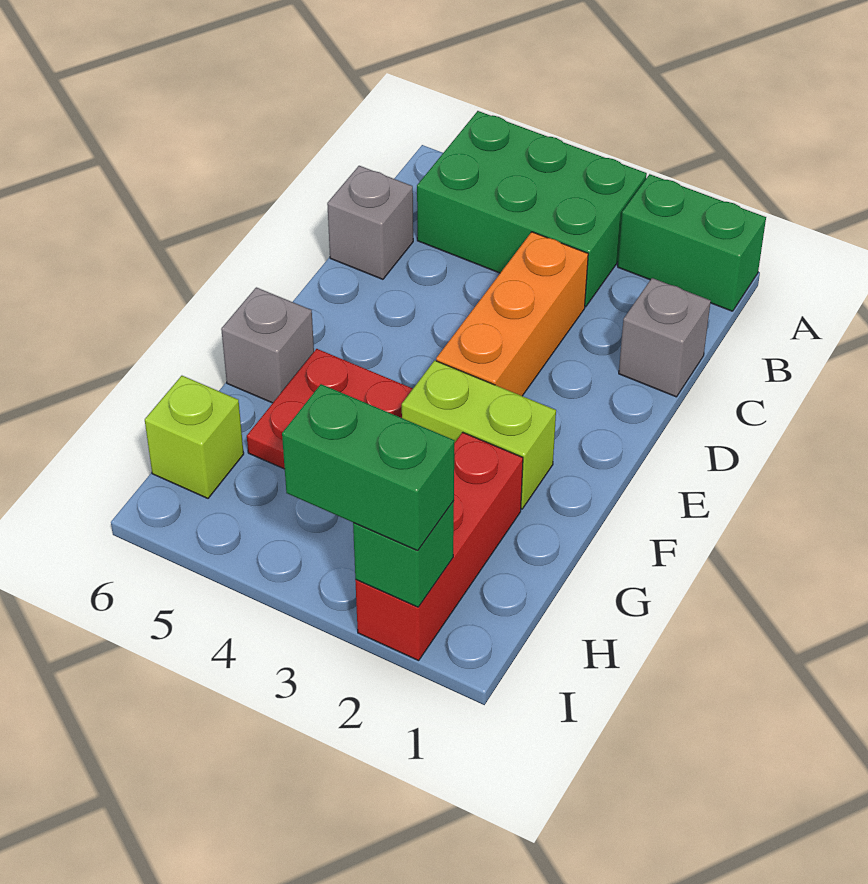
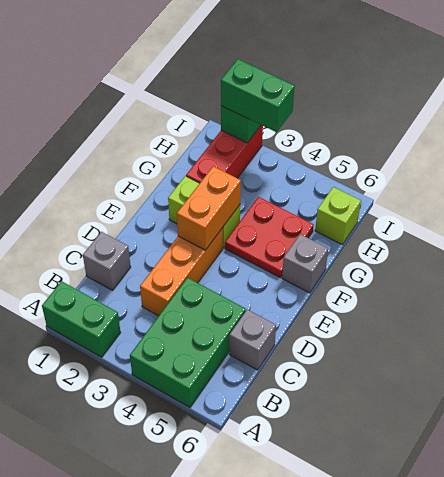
green 2x3 brick [417,111,647,307] -> green 2x3 brick turned to [130,278,246,407]
none -> orange 1x2 brick [177,166,241,250]

